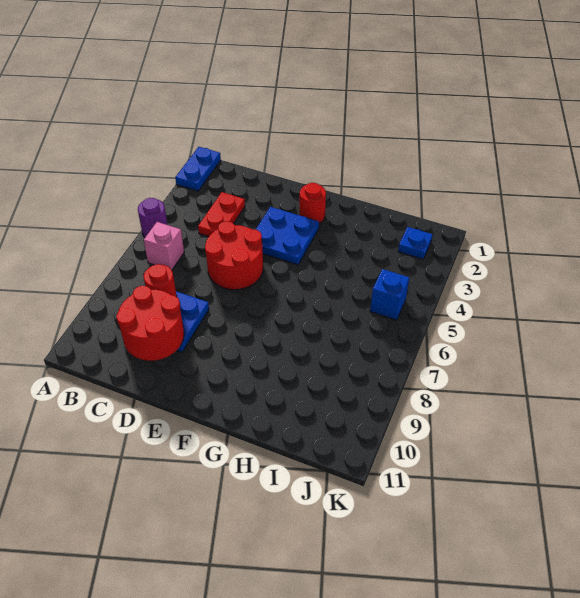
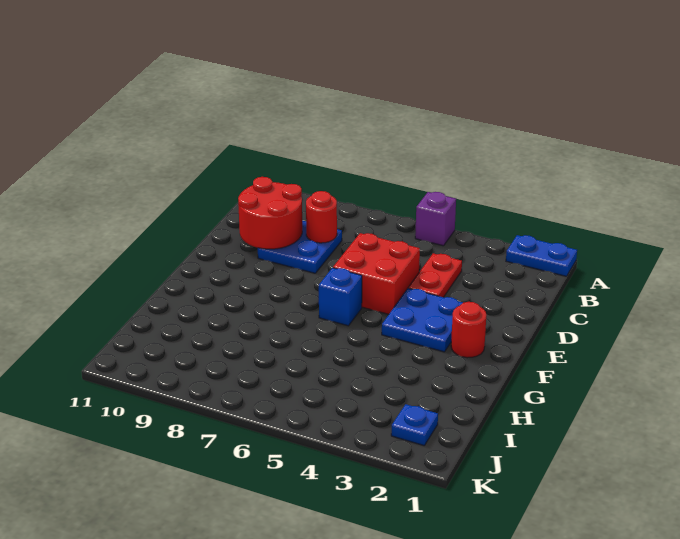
purple 1x1 round brick [138,198,167,237] -> purple 1x1 brick [415,192,456,246]
pink 1x1 brick [144,222,184,270] -> none
red 1x2 plate [198,192,245,237] -> red 1x2 plate turned to [408,253,462,297]
red 2x2 round brick [205,221,263,290] -> red 2x2 brick [333,233,420,314]
blue 1x1 brick [370,269,409,320] -> blue 1x1 brick moved to [319,268,362,326]

